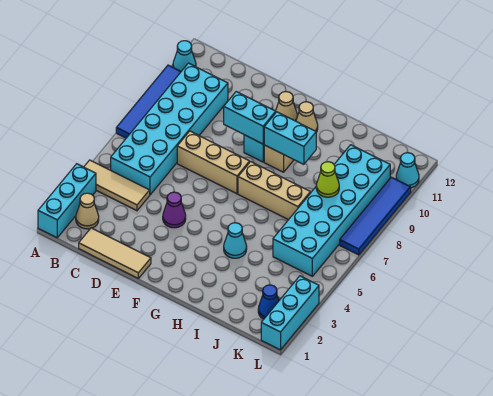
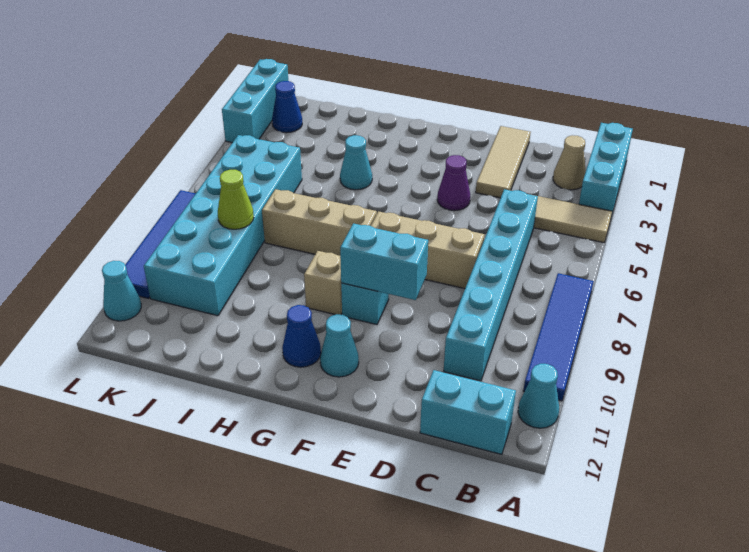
cyan 2x6 brick [111,63,228,195] -> cyan 1x6 brick [444,189,538,381]
tan 1x3 tile [79,228,151,278] -> tan 1x3 tile turned to [476,126,531,198]
tan 1x1 cone [276,92,297,121] -> cyan 1x1 cone [320,314,359,377]
cyan 1x2 brick [264,112,316,164] -> cyan 1x2 brick moved to [420,370,516,454]
tan 1x1 cone [296,102,318,132] -> blue 1x1 cone [282,305,321,367]

